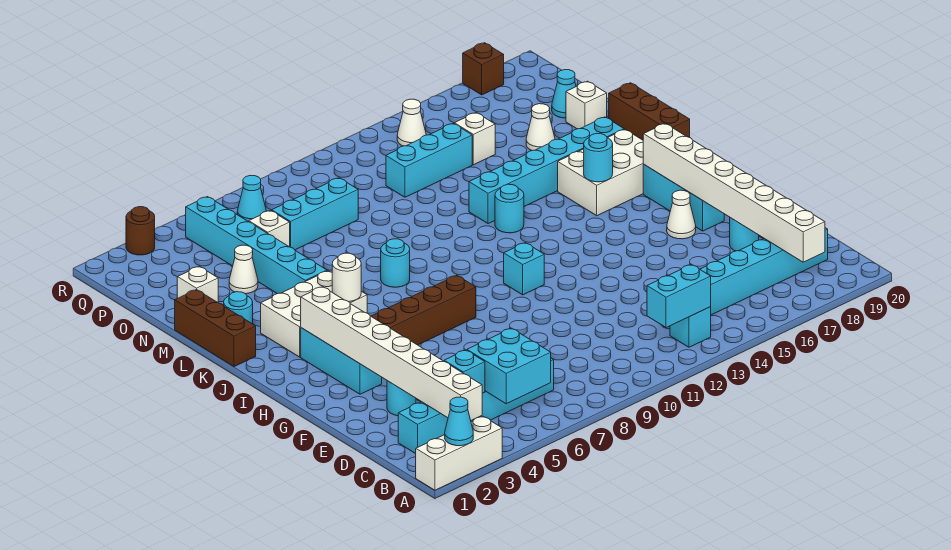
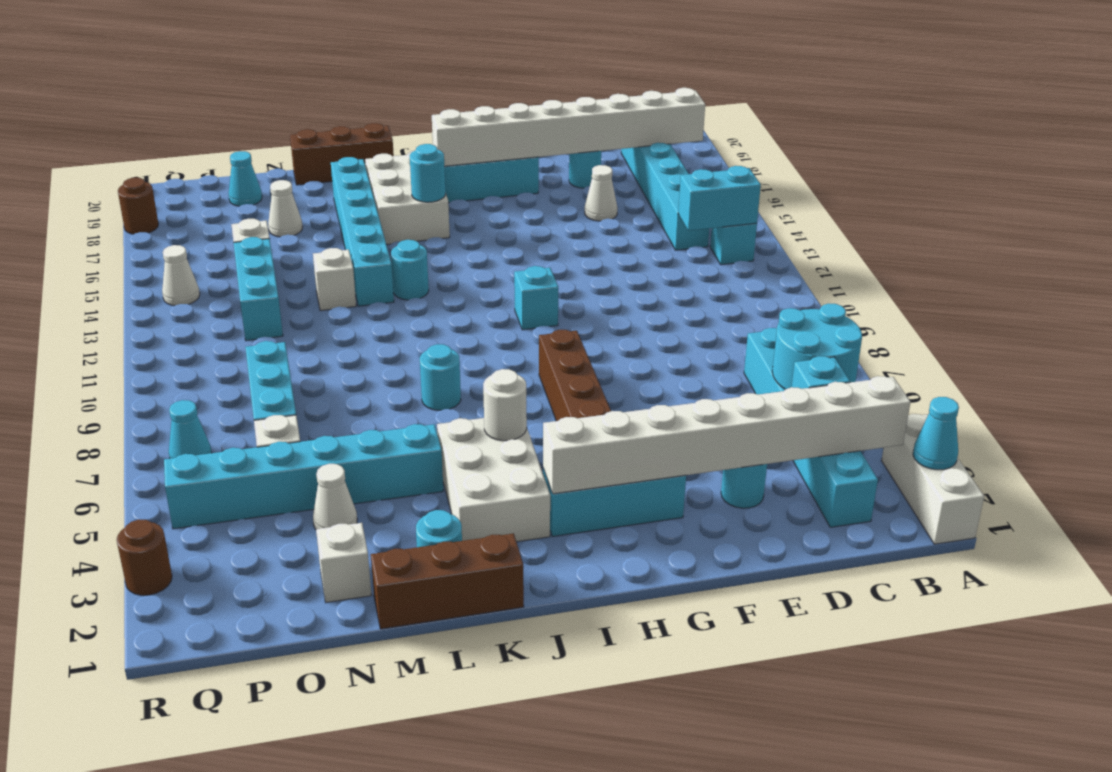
cyan 2x2 brick [467,328,551,404] -> cyan 2x2 round brick [772,303,862,389]
cyan 1x2 brick [647,264,711,328] -> cyan 1x2 brick turned to [678,166,761,231]
white 1x1 cone [667,190,696,239] -> white 1x1 cone moved to [585,165,618,221]
white 1x1 brick [566,81,607,129] -> white 1x1 brick moved to [313,248,356,311]
brown 1x1 brick [463,43,504,95] -> brown 1x1 round brick [118,178,158,234]

